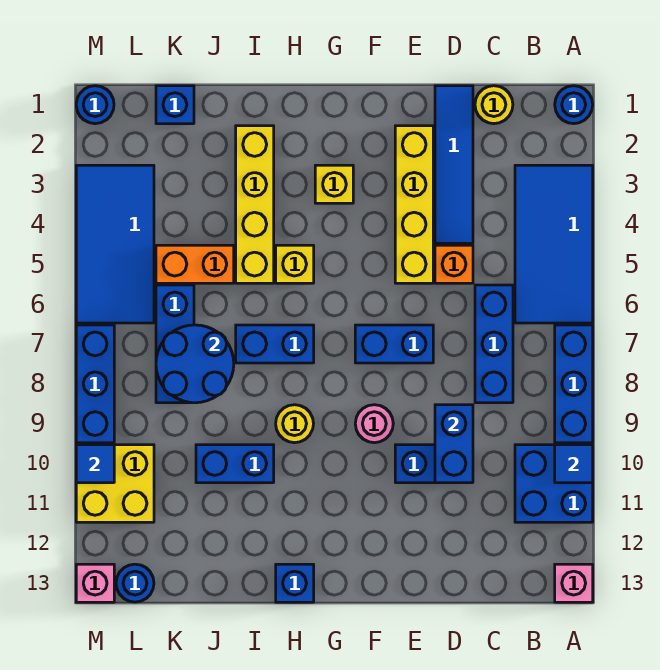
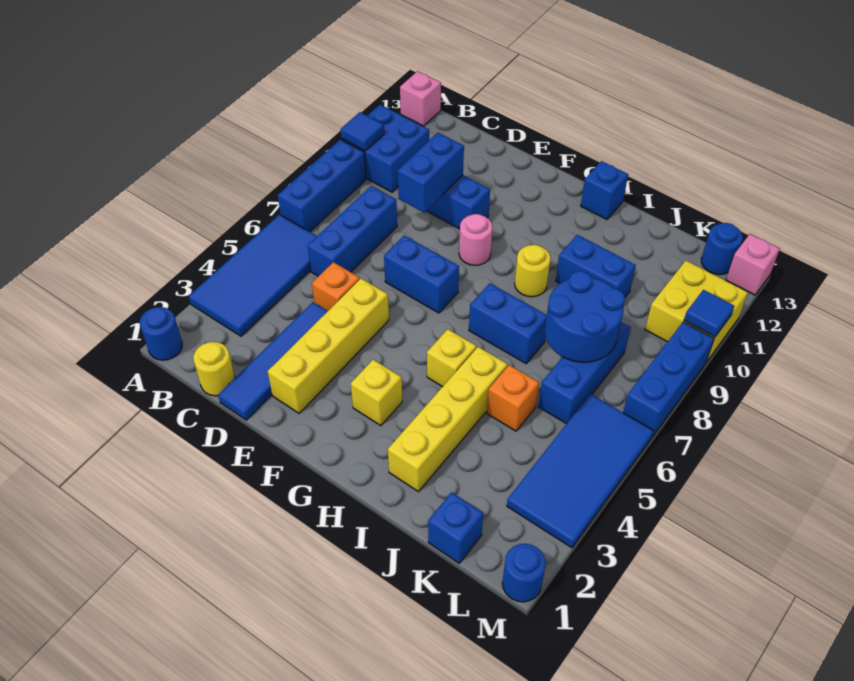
orange 1x2 brick [156,245,234,283] -> orange 1x1 brick [487,365,539,431]

